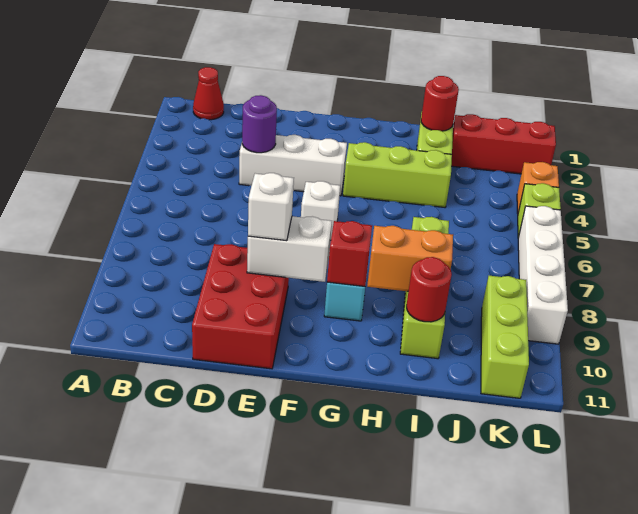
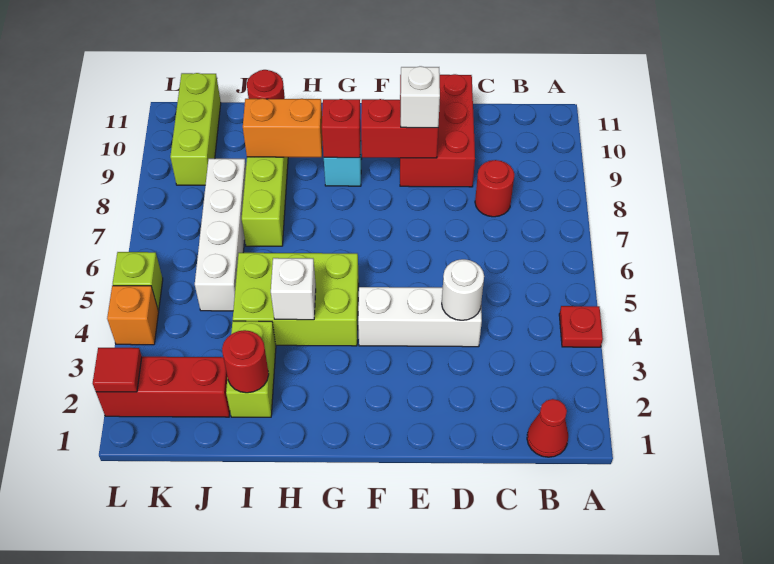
none -> red 1x1 plate [559,306,603,347]
none -> red 1x1 round brick [475,160,515,217]
purple 1x1 round brick [242,95,277,153] -> white 1x1 round brick [442,259,484,320]
white 1x2 brick [247,216,332,282] -> red 1x2 brick [361,99,438,158]
white 1x1 brick [301,181,340,236] -> white 1x1 brick moved to [271,258,316,320]
lime 1x3 brick [343,142,452,207] -> lime 2x3 brick [233,253,359,346]
none -> red 1x1 tile [93,348,142,392]
white 1x4 brick [518,206,568,344] -> white 1x4 brick moved to [195,159,246,311]

